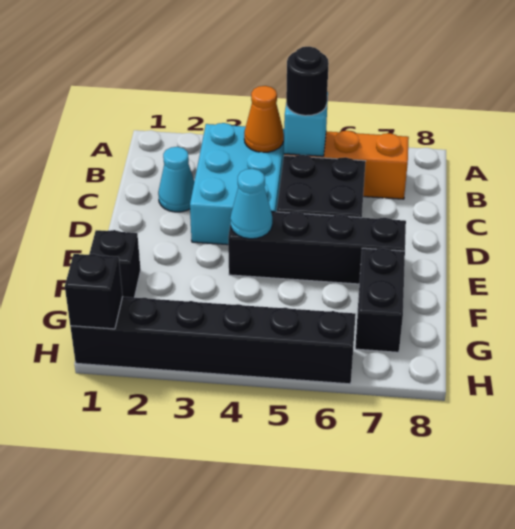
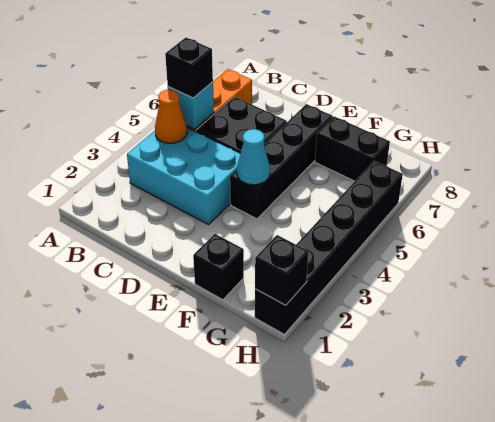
black 1x1 round brick [286,47,329,116] -> black 1x1 brick [165,38,213,98]
cyan 1x1 cone [158,147,194,212] -> none

